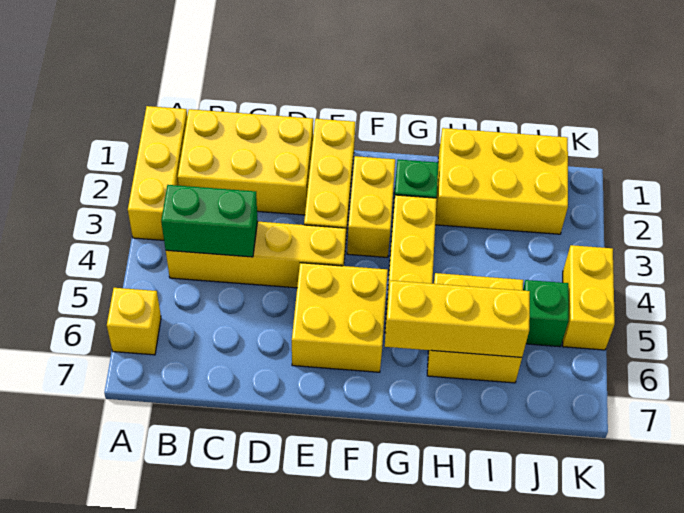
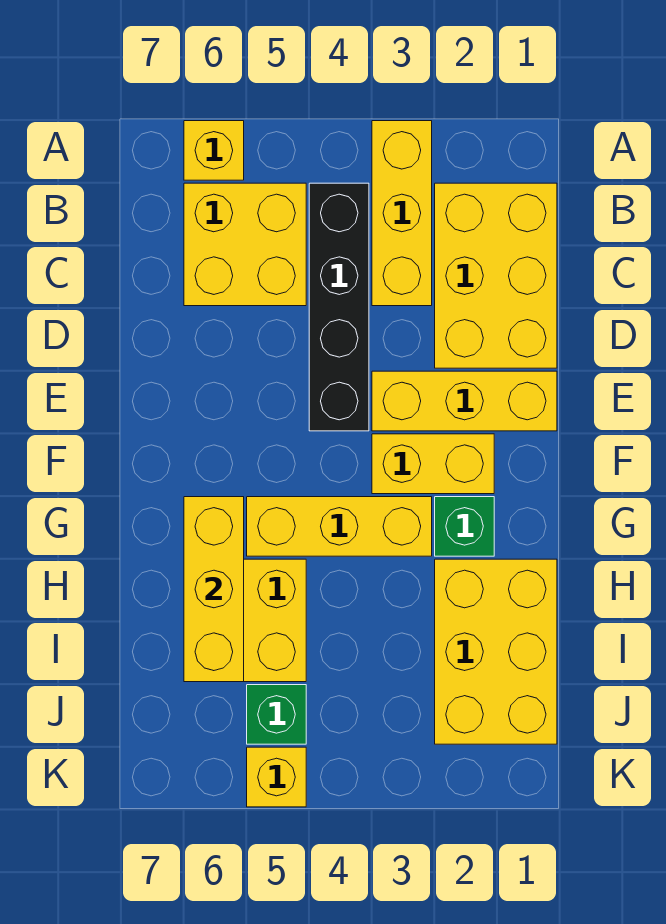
yellow 1x3 brick [128,106,187,240] -> yellow 1x3 brick turned to [372,121,432,306]
yellow 1x4 brick [166,222,346,288] -> black 1x4 brick [309,183,369,431]
green 1x2 brick [161,185,258,257] -> none
yellow 2x2 brick [292,263,388,372] -> yellow 2x2 brick moved to [184,183,306,306]
yellow 1x2 brick [563,245,615,350] -> yellow 1x1 brick [247,747,306,807]

